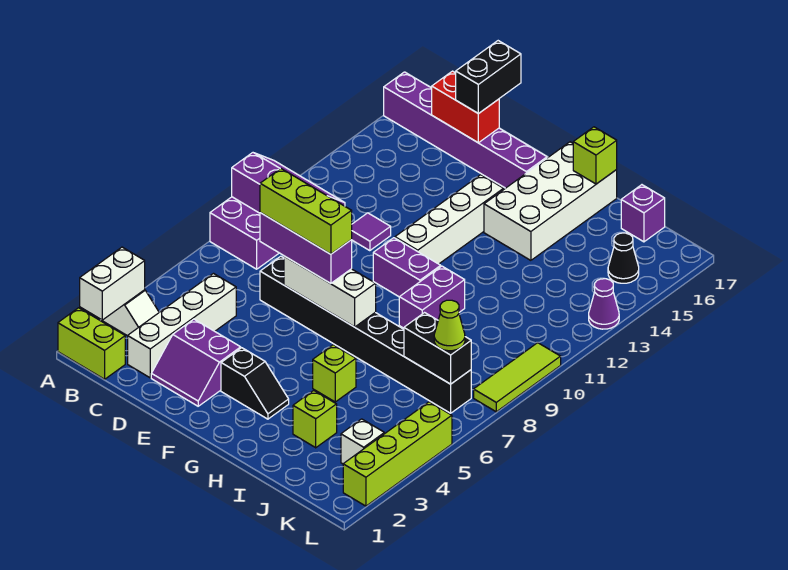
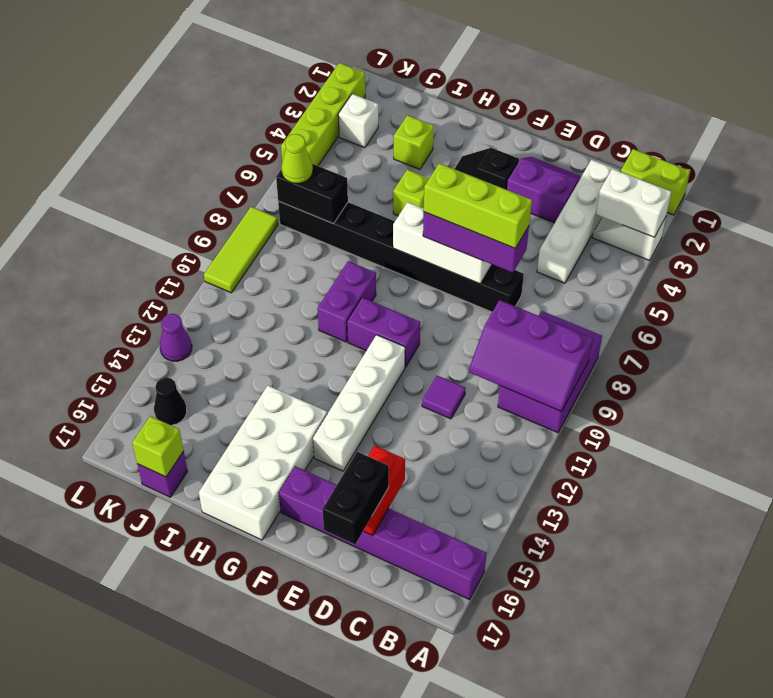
white 1x2 brick [80,247,145,320] -> white 1x2 brick turned to [596,169,671,237]
red 1x2 brick [432,71,499,143] -> red 1x2 brick turned to [364,446,405,536]
lime 1x1 brick [573,127,617,184] -> lime 1x1 brick moved to [132,416,184,477]

